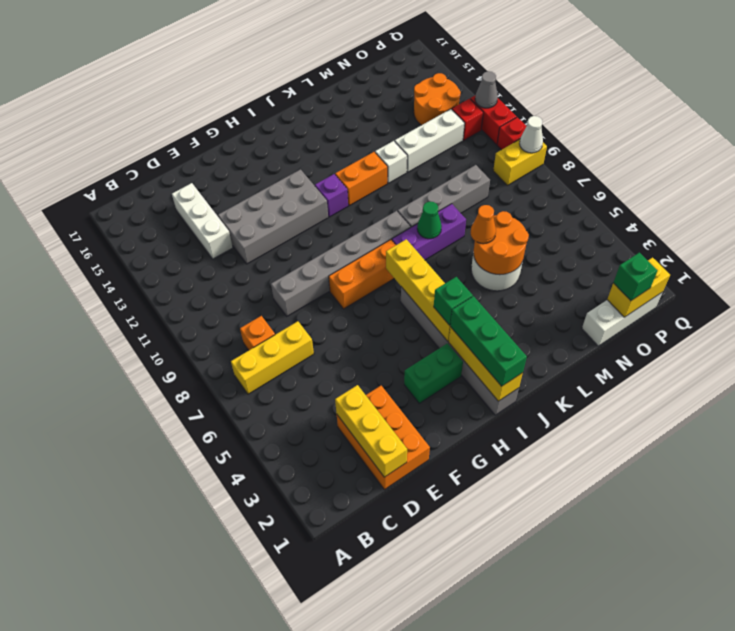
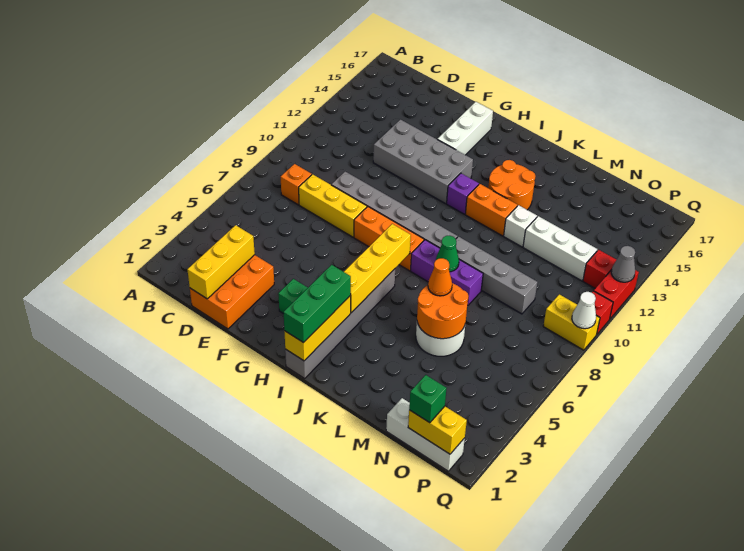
yellow 1x3 brick [231,321,314,394] -> yellow 1x3 brick moved to [299,174,367,237]
white 1x3 brick [172,183,233,259] -> white 1x3 brick moved to [437,102,493,155]
green 1x1 brick [434,277,473,325] -> none
orange 2x2 round brick [414,73,461,125] -> orange 2x2 round brick moved to [488,160,535,210]

